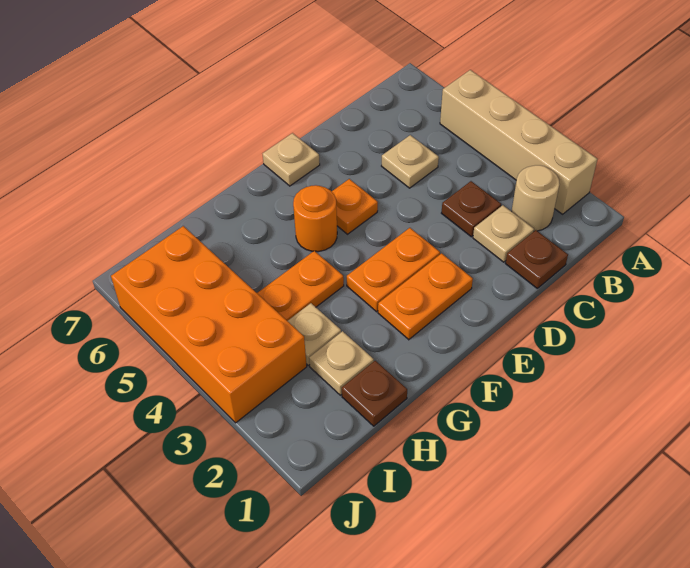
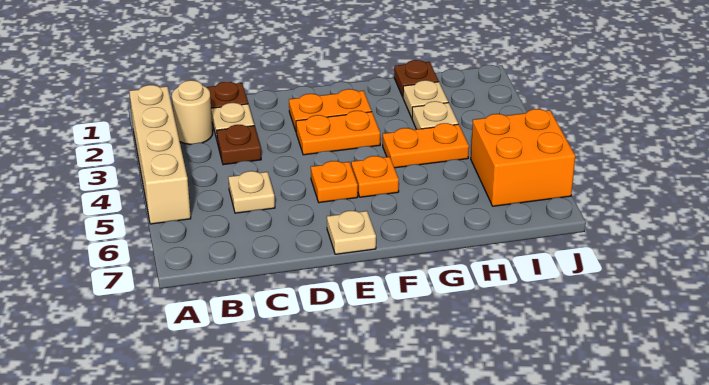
orange 1x1 round brick [293,185,337,252] -> orange 1x1 plate [351,156,399,197]
orange 2x4 brick [111,226,307,423] -> orange 2x2 brick [471,109,575,206]

